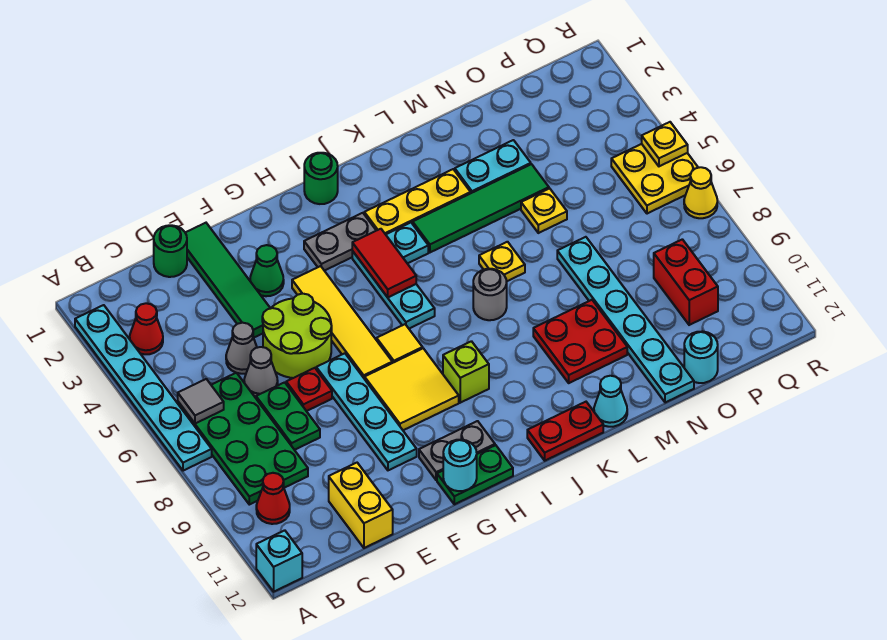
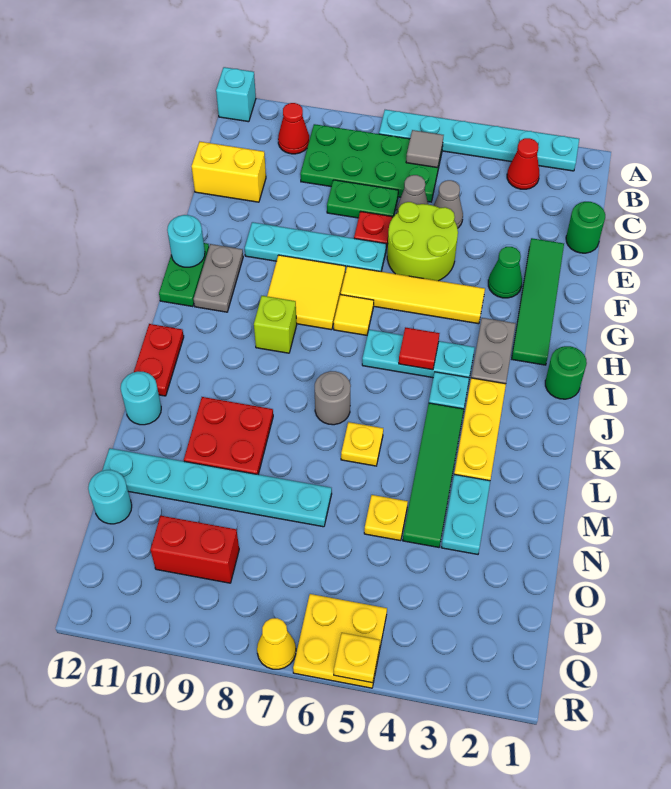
green 1x4 tile [185,223,270,338] -> green 1x4 tile turned to [512,238,564,365]
red 1x2 tile [352,229,416,297] -> red 1x1 tile [399,327,440,370]
cyan 1x1 cone [594,376,627,427] -> cyan 1x1 round brick [121,372,161,425]

